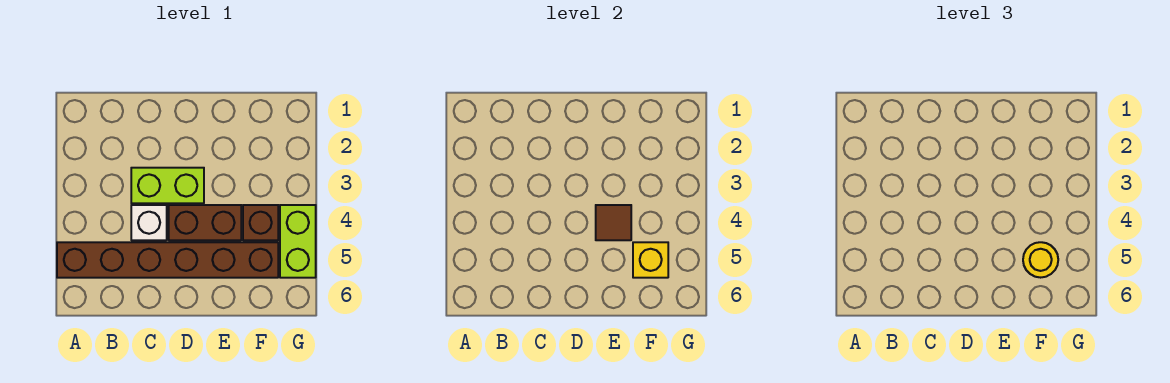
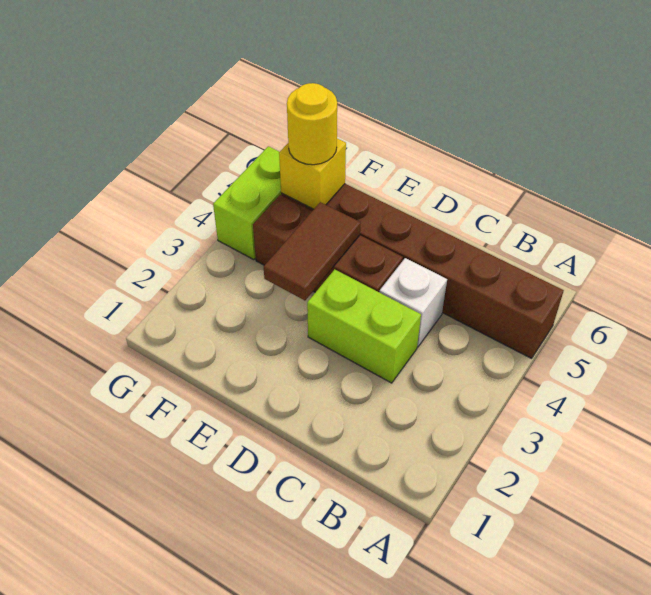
brown 1x1 tile [596,205,631,240] -> brown 1x2 tile [264,202,361,300]

